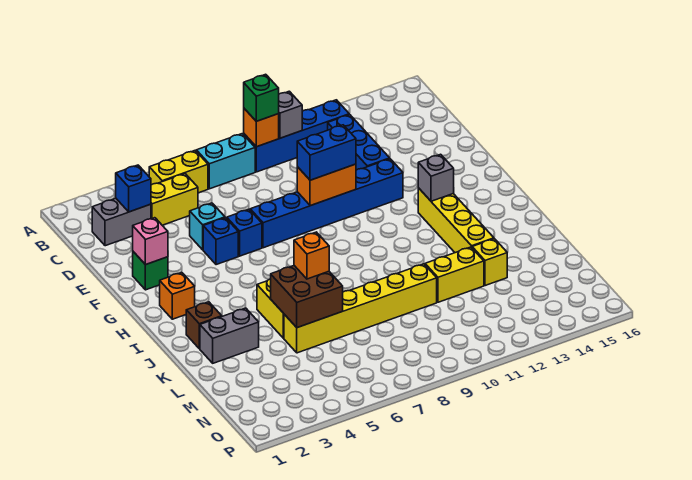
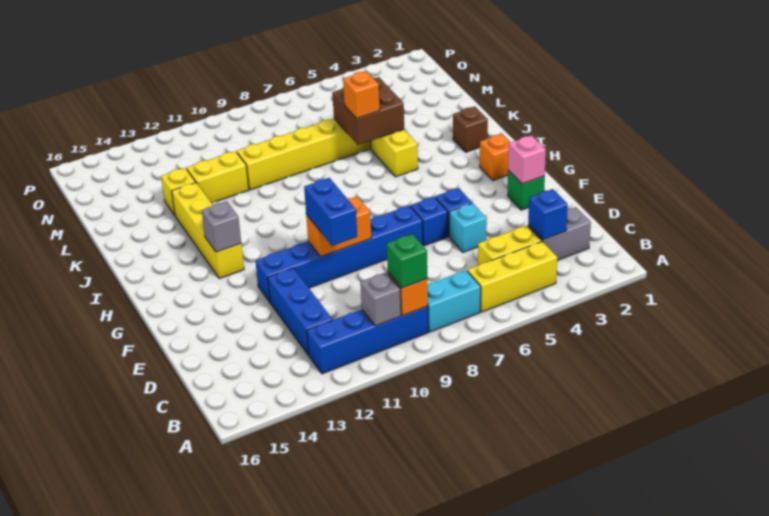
yellow 1x2 brick [149,151,208,193] -> yellow 1x3 brick [467,241,557,312]
blue 1x2 brick [297,125,356,180] -> blue 1x2 brick turned to [304,178,357,246]
grey 1x2 brick [200,308,259,363] -> none

